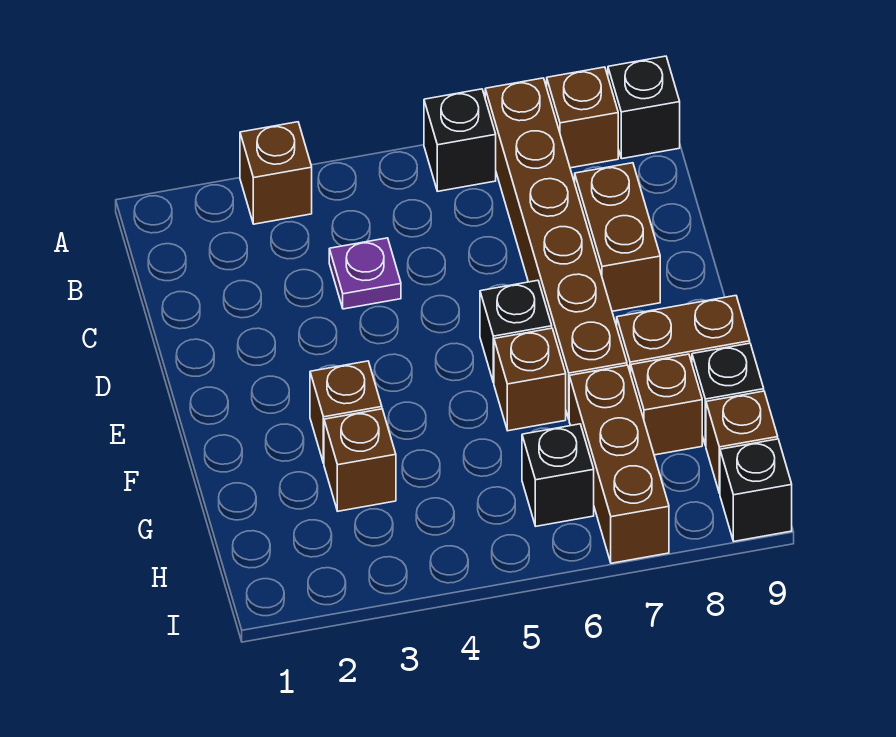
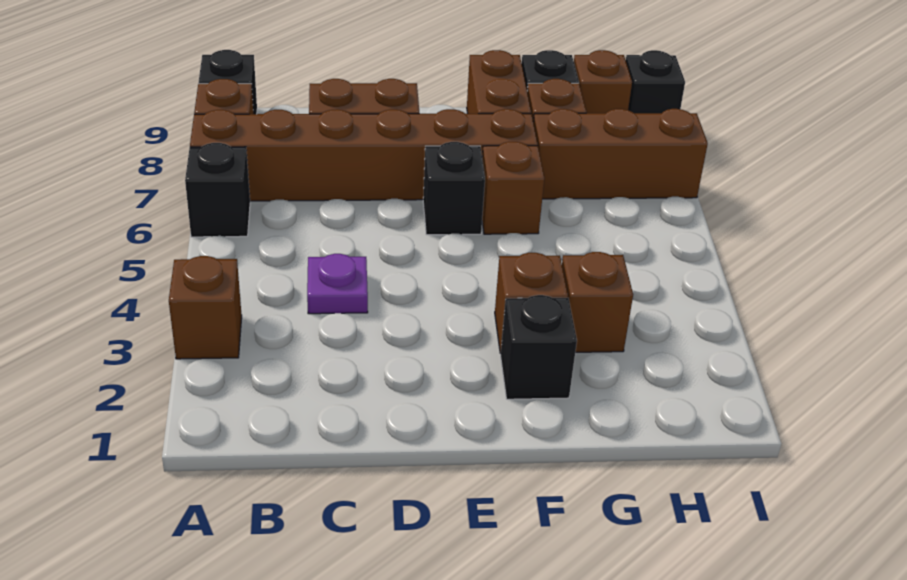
black 1x1 brick [522,424,594,526] -> black 1x1 brick moved to [501,295,577,399]

